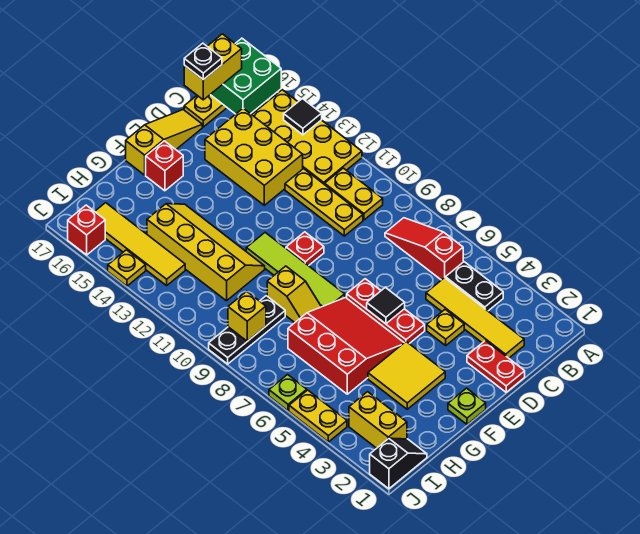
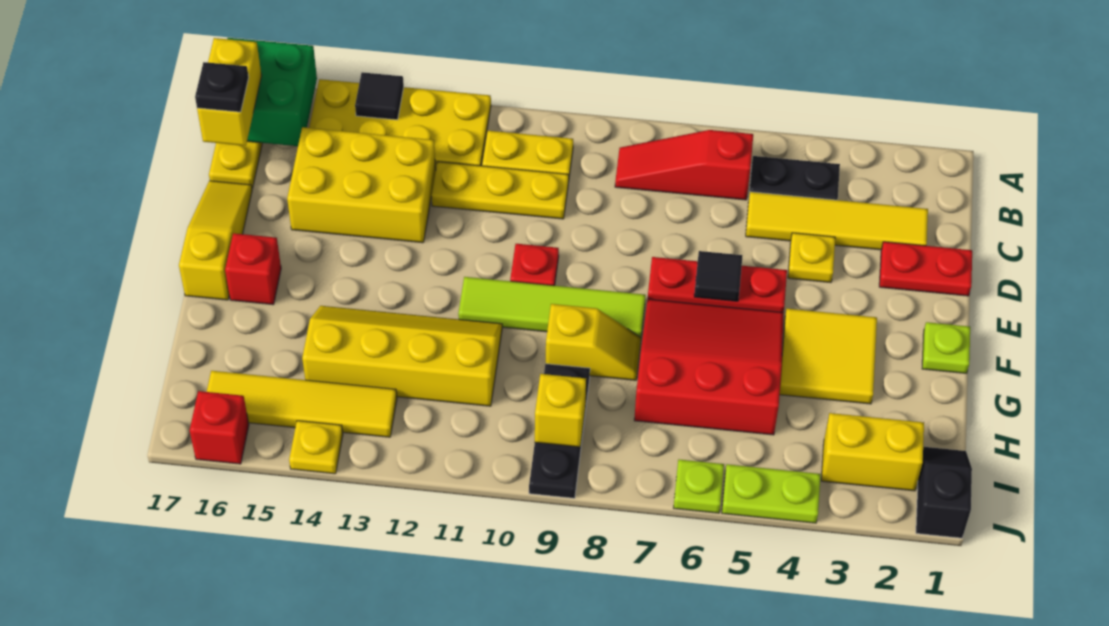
yellow 1x2 plate [289,390,347,442] -> lime 1x2 plate [722,464,821,523]

